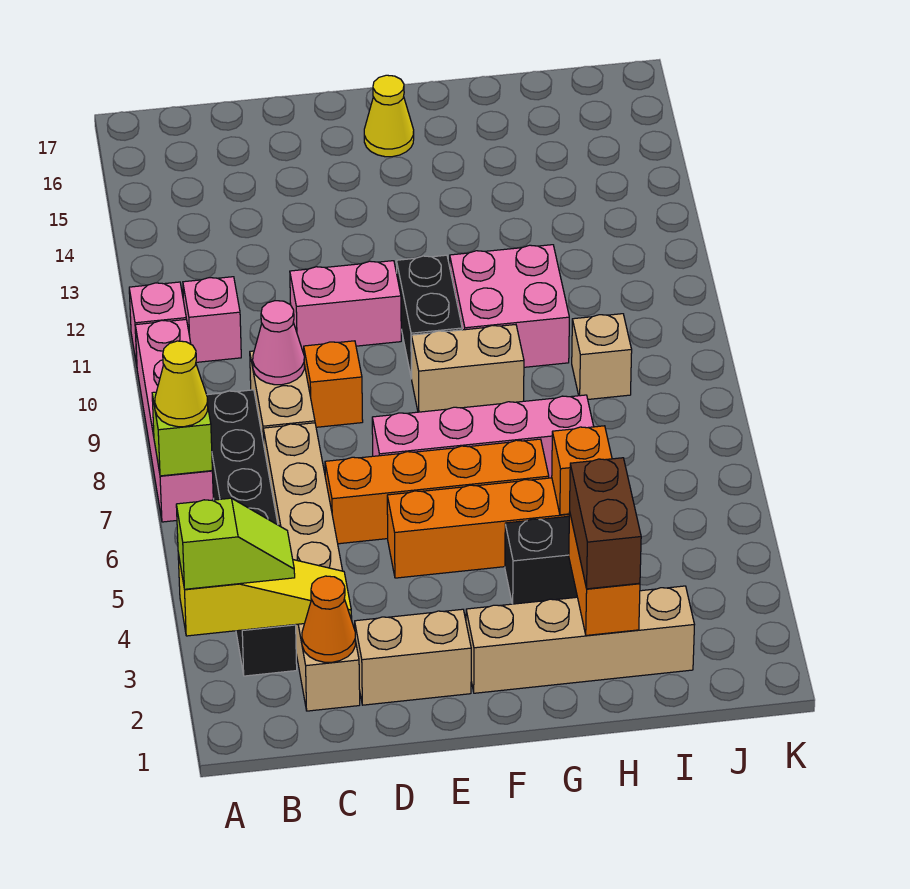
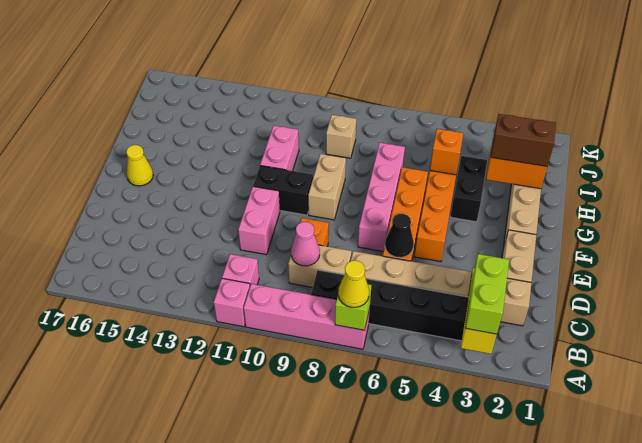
lime 1x2 slope [176,498,295,589] -> lime 1x2 brick [465,254,509,334]
orange 1x1 cone [302,576,355,662] -> none
none -> black 1x1 cone [385,214,414,258]
pink 2x2 brick [450,245,569,367] -> pink 1x2 brick [260,126,299,171]

